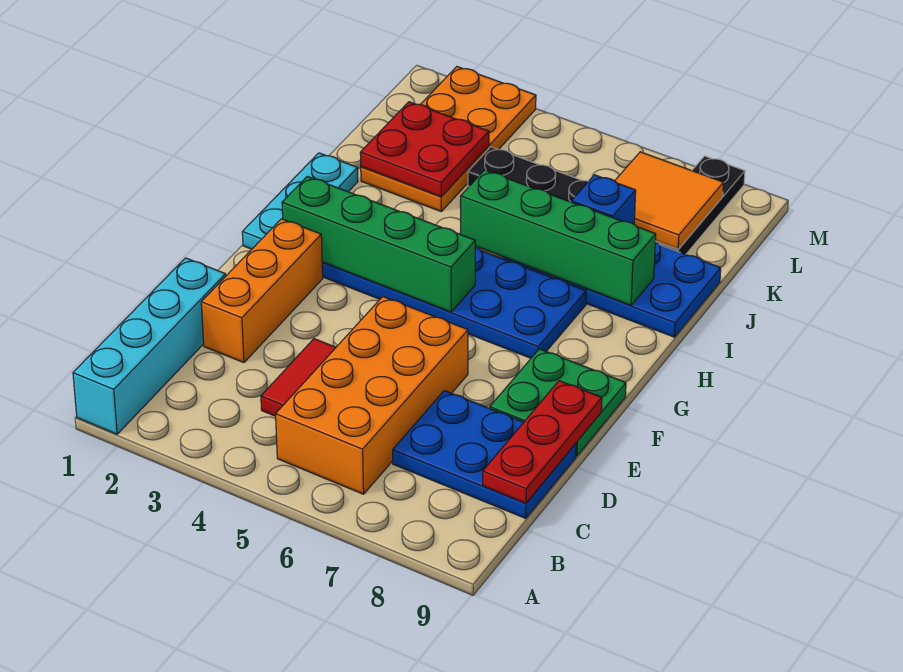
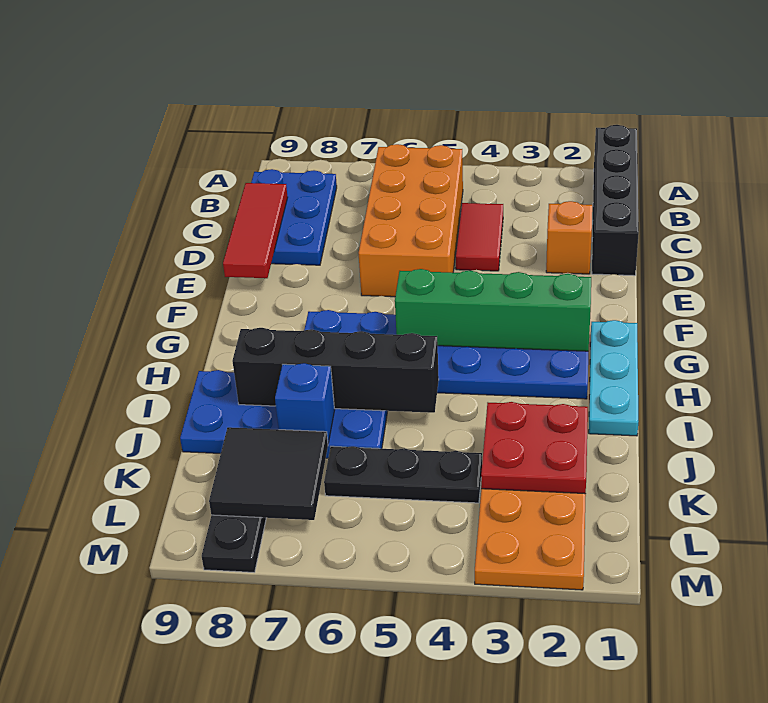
cyan 1x4 brick [73,258,226,434] -> black 1x4 brick [592,125,639,276]
blue 2x3 plate [393,391,576,518] -> blue 2x3 plate turned to [251,169,337,265]
red 1x3 plate [483,381,602,503] -> red 1x3 tile [223,183,288,278]
orange 1x3 brick [201,219,323,363] -> orange 1x1 brick [546,201,592,274]
green 2x2 plate [490,349,626,456] -> none
green 1x4 brick [461,170,656,305] -> black 1x4 brick [232,328,439,413]
orange 2x2 tile [615,152,724,249] -> black 2x2 tile [209,427,328,520]

